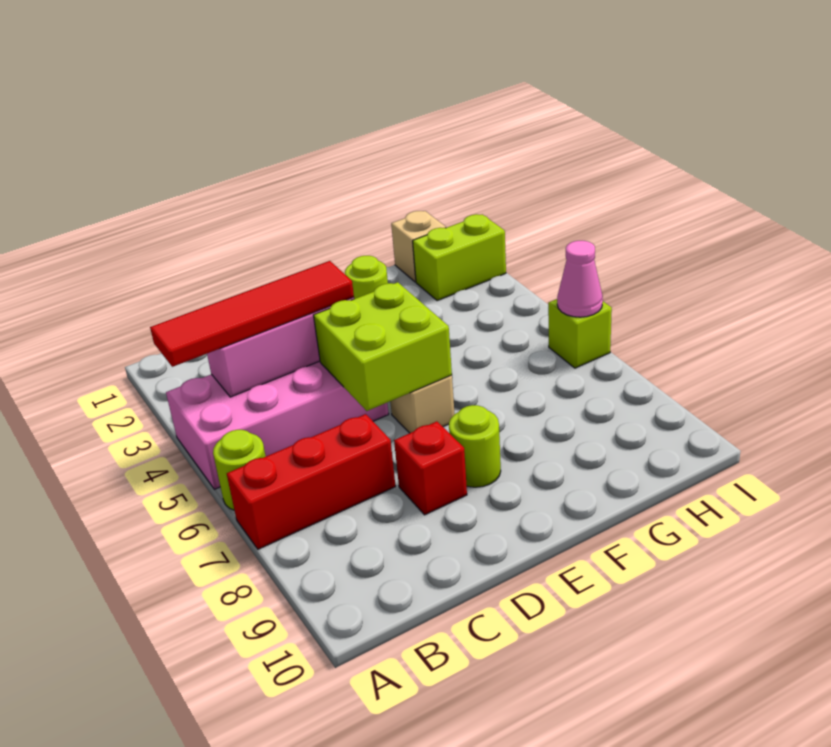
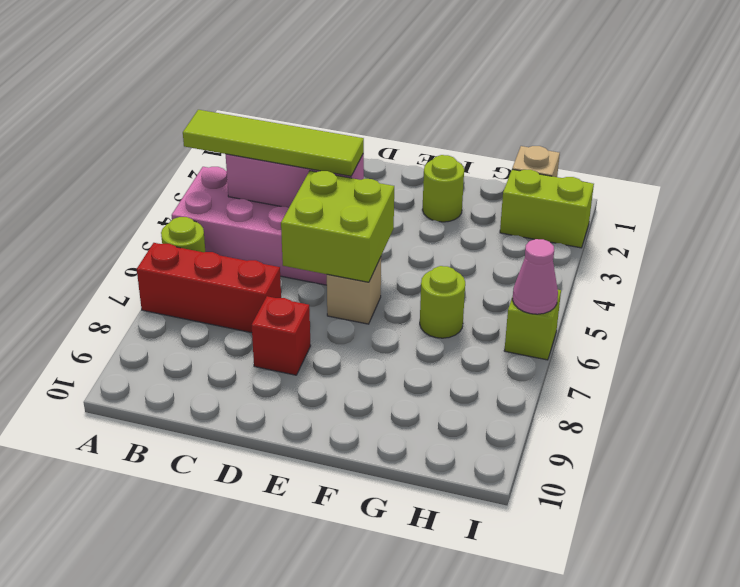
red 1x4 tile [150,261,354,367] -> lime 1x4 tile [183,110,364,176]
lime 1x1 round brick [449,405,501,487] -> lime 1x1 round brick moved to [420,266,465,338]

